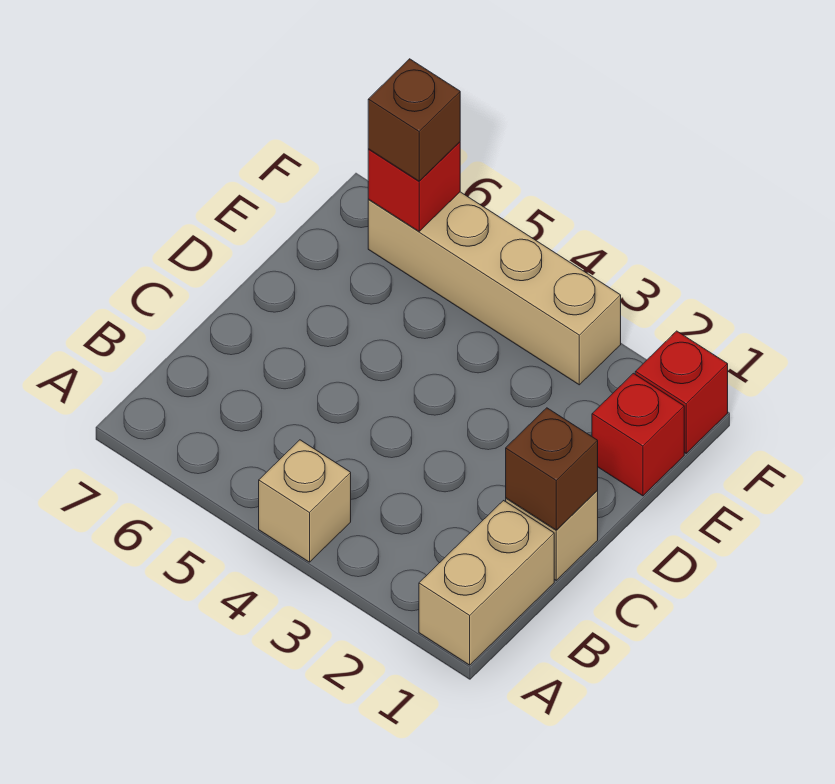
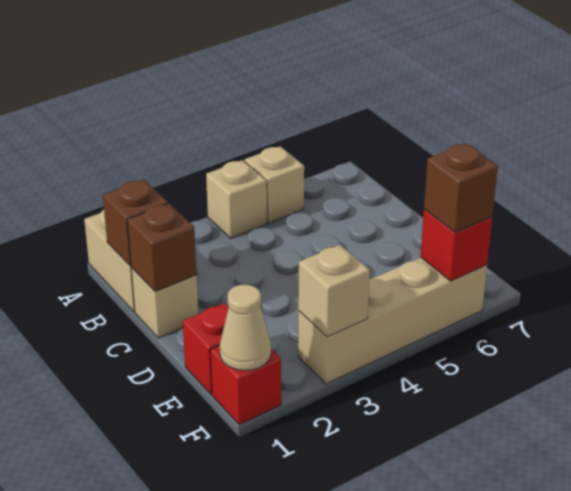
none -> tan 1x1 brick [245,146,304,223]
none -> brown 1x1 brick [103,180,168,266]
none -> tan 1x1 cone [220,285,271,371]
none -> tan 1x1 brick [298,245,370,337]

